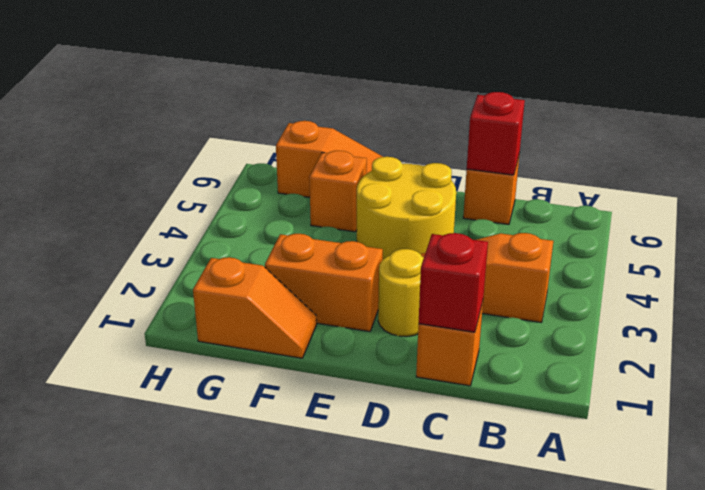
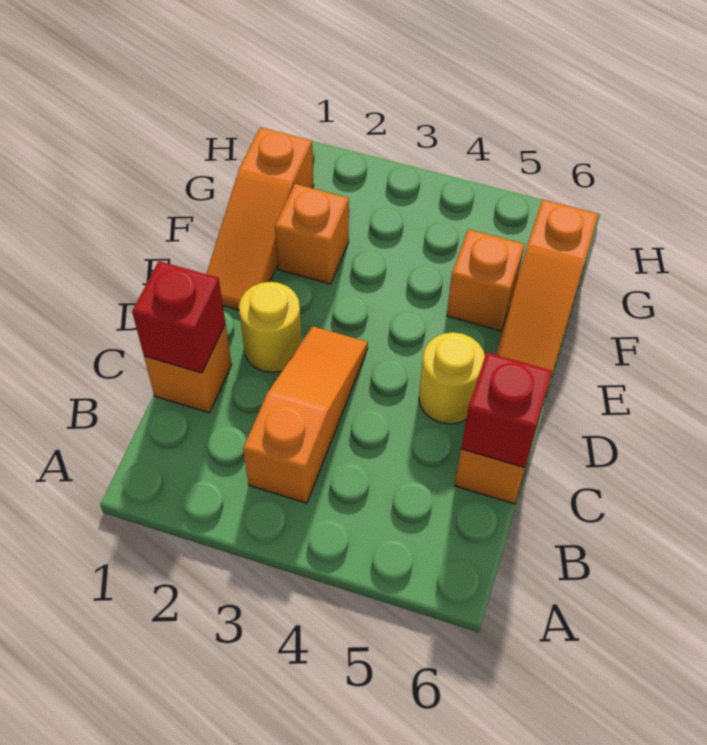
yellow 2x2 round brick [357,157,456,259] -> yellow 1x1 round brick [419,332,485,424]
orange 1x2 brick [265,234,383,332] -> orange 1x1 brick [275,184,349,284]
orange 1x2 slope [193,257,317,358] -> orange 1x3 slope [206,127,314,310]

